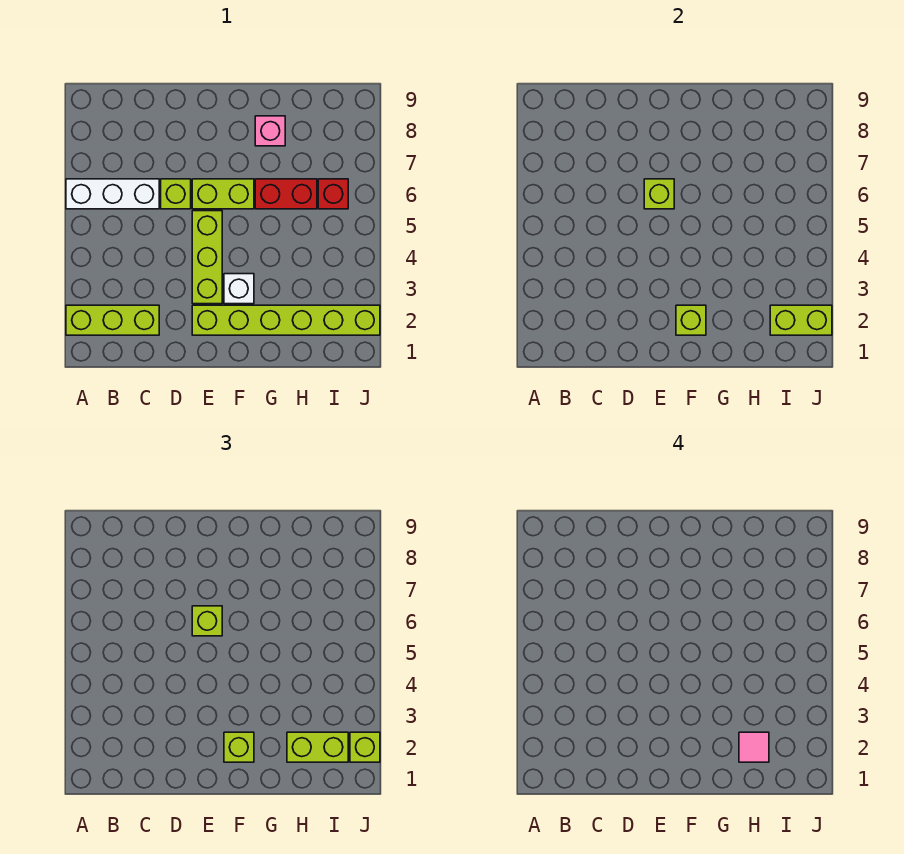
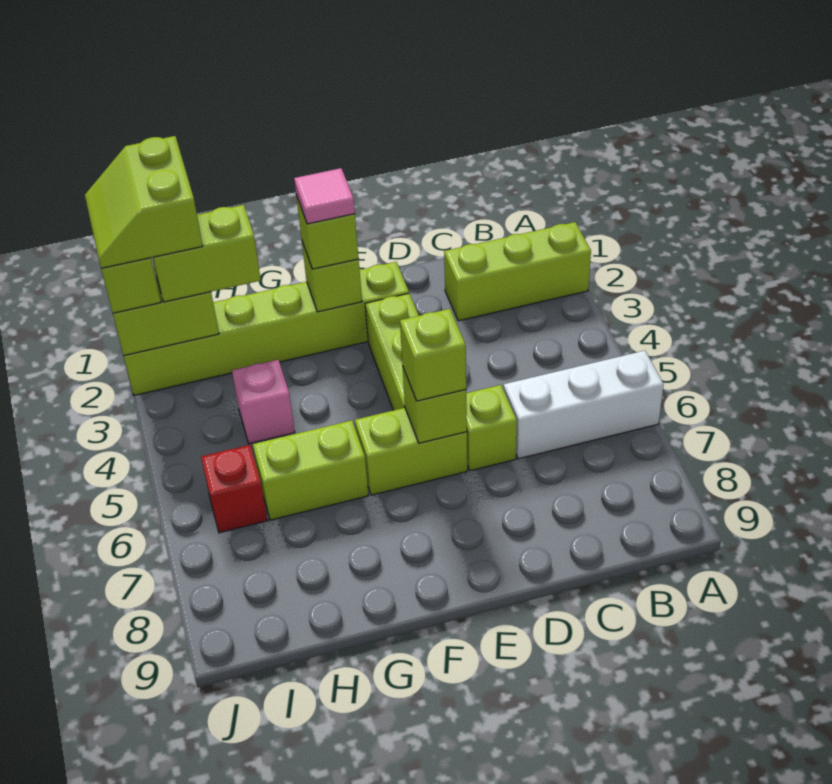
white 1x1 brick [224,274,254,304] -> none
red 1x2 brick [255,179,317,209] -> lime 1x2 brick [253,420,369,520]
pink 1x1 brick [255,116,285,146] -> pink 1x1 brick moved to [232,360,295,444]
pink 1x1 tile [739,732,769,762] -> pink 1x1 tile moved to [294,168,355,224]
none -> lime 2x2 slope [85,136,203,268]

